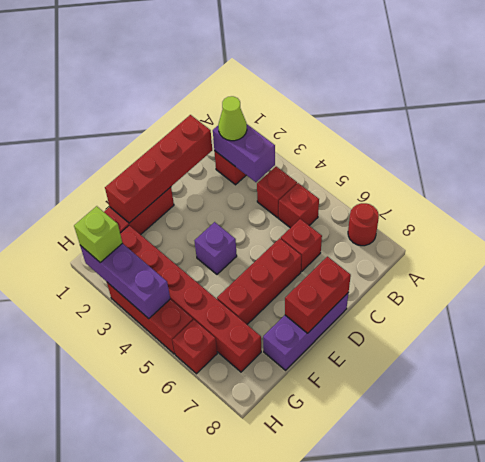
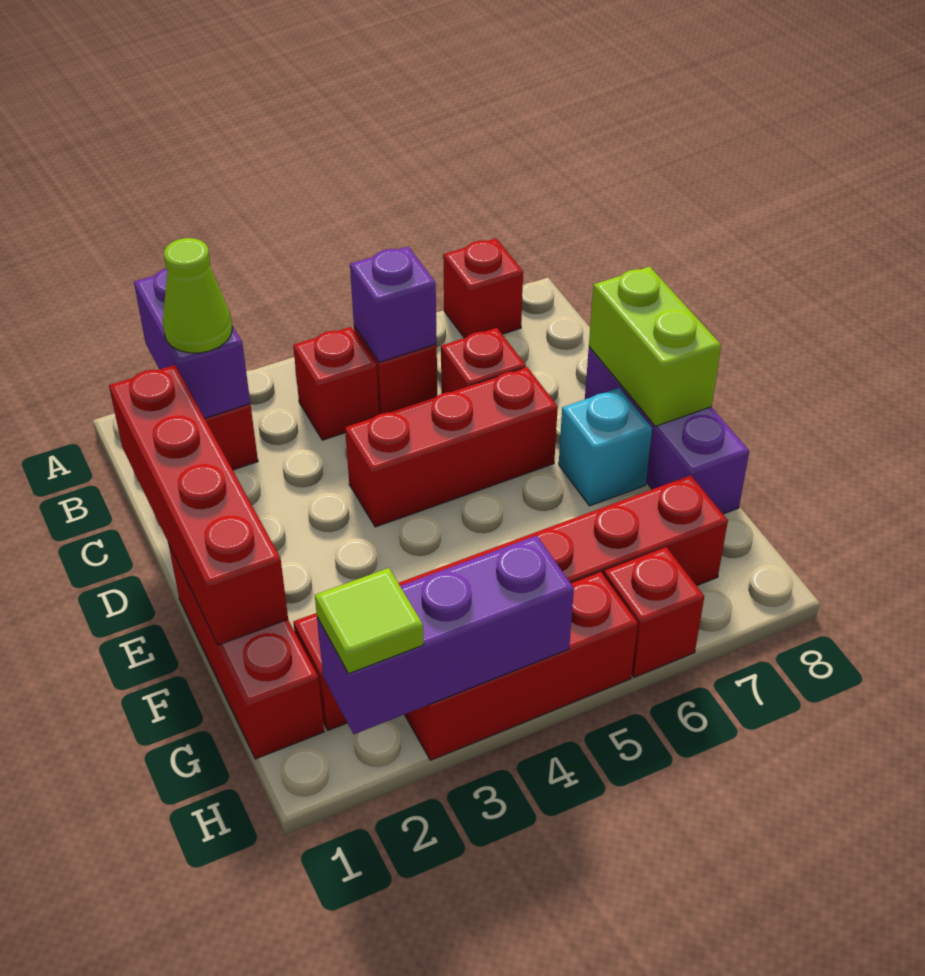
red 1x1 round brick [348,203,379,246] -> red 1x1 brick [443,238,523,338]
purple 1x2 brick [213,124,275,182] -> purple 1x2 brick turned to [134,268,250,418]
red 1x3 brick [217,238,301,324] -> red 1x3 brick turned to [345,367,558,527]
red 1x2 brick [285,257,351,333] -> lime 1x2 brick [589,266,721,426]
purple 1x1 brick [195,222,237,274] -> purple 1x1 brick moved to [350,247,437,362]
none -> cyan 1x1 brick [559,388,652,506]
lime 1x1 brick [74,206,122,263] -> lime 1x1 tile [315,568,424,674]

